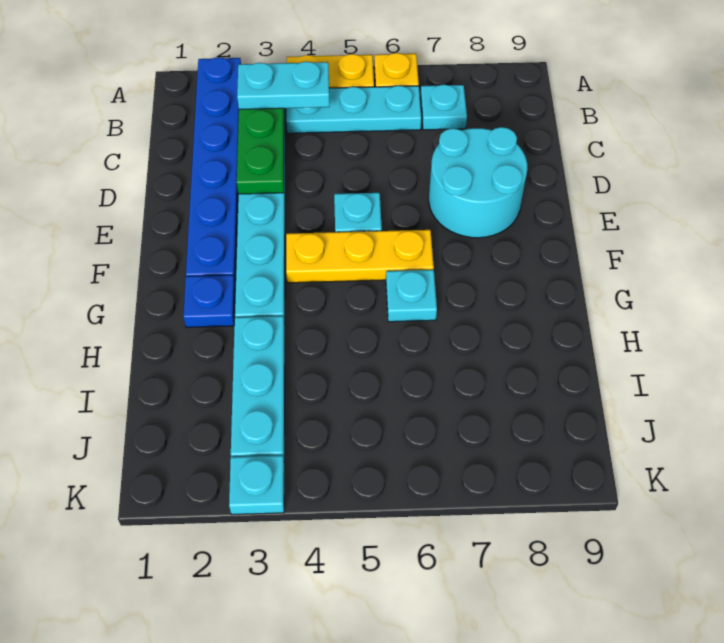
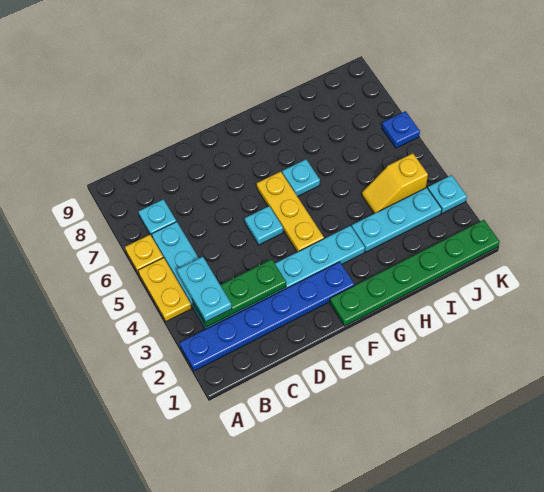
cyan 2x2 round brick [429,127,527,238] -> none
none -> green 1x6 plate [330,220,500,326]
blue 1x1 plate [183,275,235,327] -> blue 1x1 plate moved to [382,111,420,148]
none -> yellow 1x2 slope [362,153,428,214]

